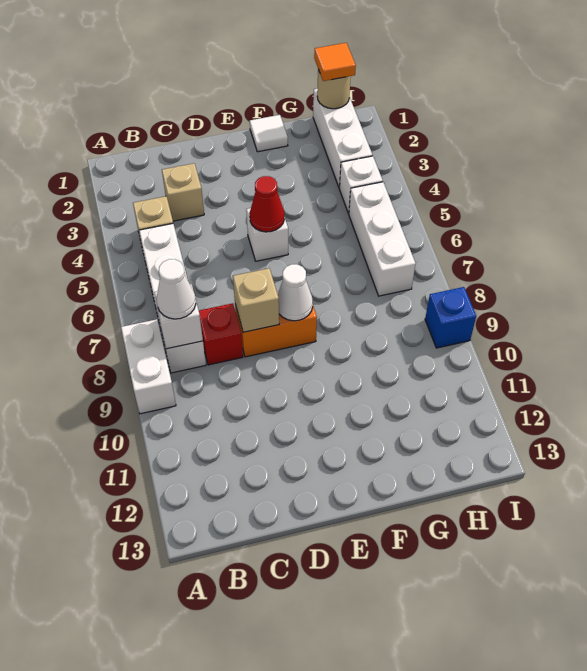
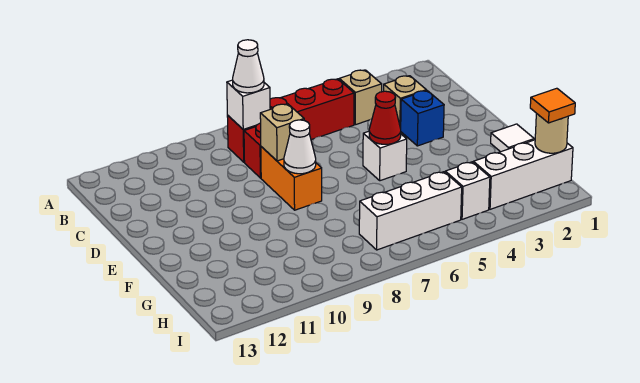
white 1x2 brick [121,319,176,414] -> none
white 1x4 brick [139,224,206,373] -> red 1x4 brick [227,79,354,162]
blue 1x1 brick [425,287,476,348] -> blue 1x1 brick moved to [401,91,444,146]

